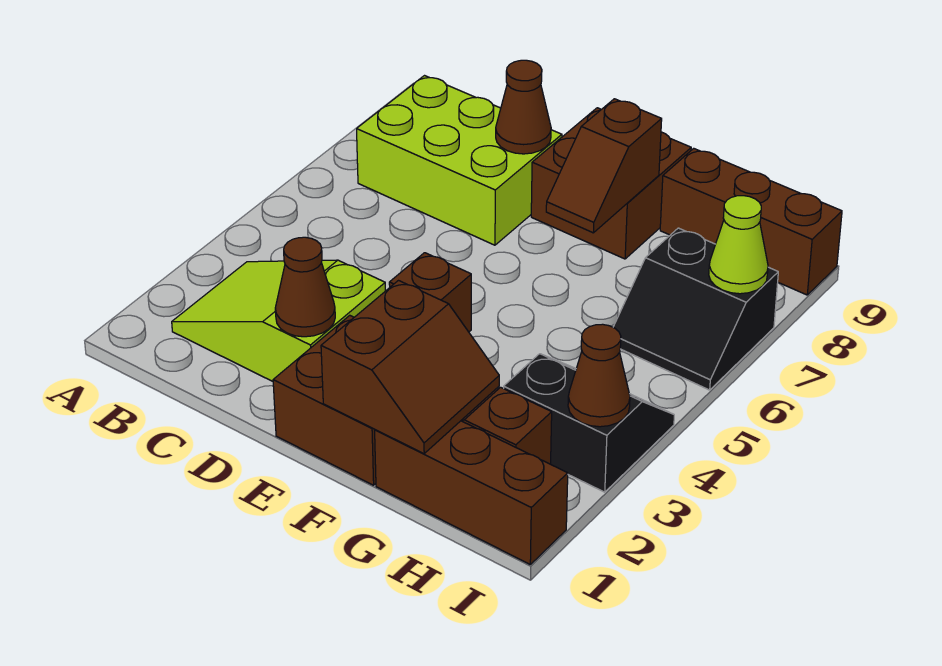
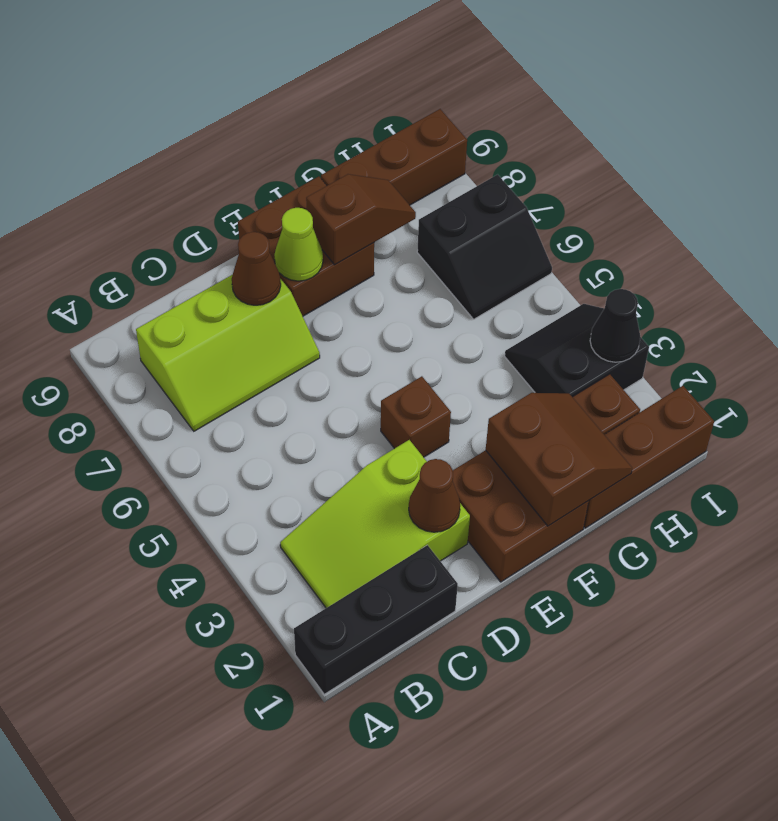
none -> black 1x3 brick [294,545,458,694]
lime 2x3 brick [357,76,562,245] -> lime 2x3 slope [136,275,320,431]
brown 1x2 slope [546,99,662,233] -> brown 1x2 slope turned to [306,174,416,265]
brown 1x1 cone [568,324,630,427] -> black 1x1 cone [590,289,640,362]
lime 1x1 cone [709,196,768,294] -> lime 1x1 cone moved to [274,208,323,281]

